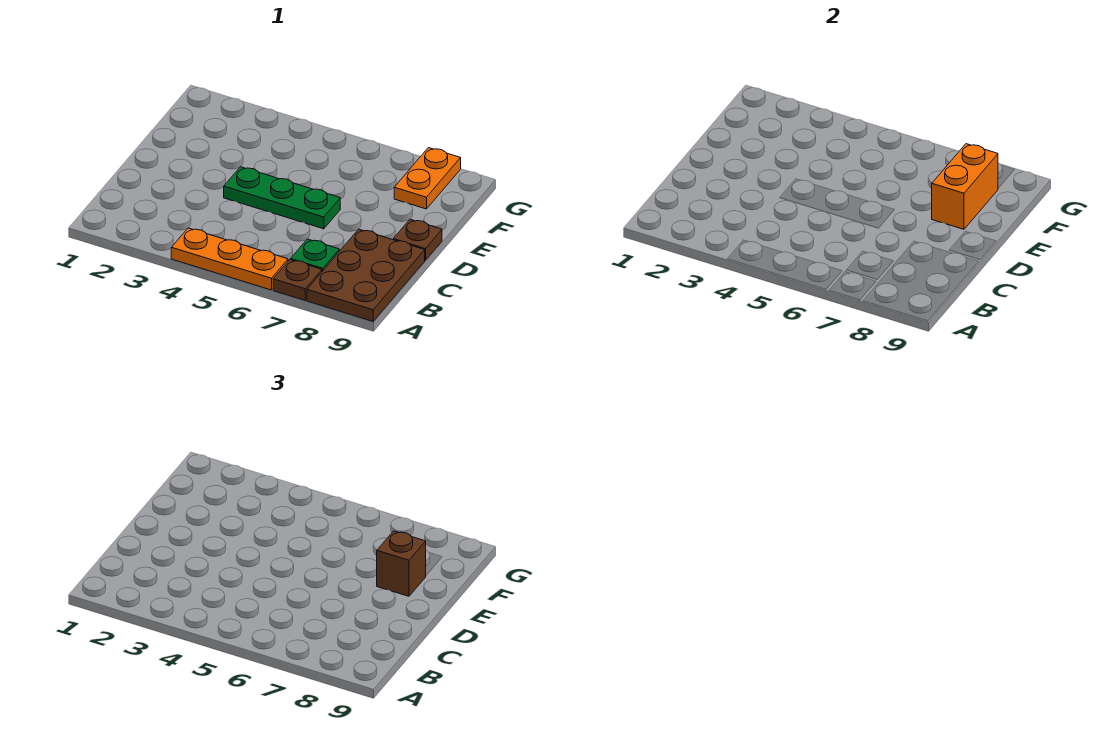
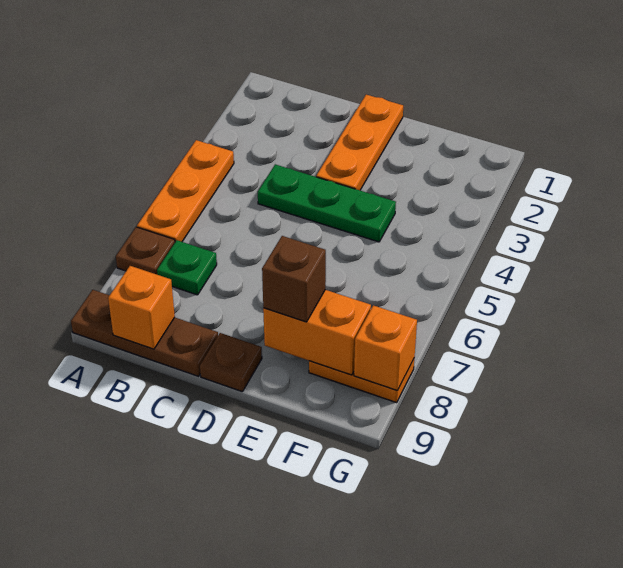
brown 2x3 plate [307,229,425,321] -> brown 1x3 plate [71,290,218,376]
none -> orange 1x1 brick [108,266,175,349]
none -> orange 1x3 plate [316,95,403,190]
green 1x3 plate [224,167,340,229] -> green 1x3 plate turned to [258,164,396,242]
none -> orange 1x1 brick [354,305,417,390]

